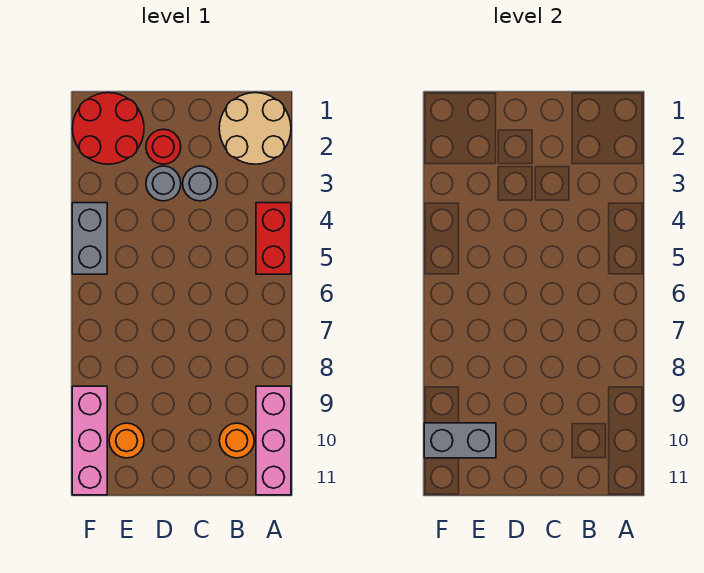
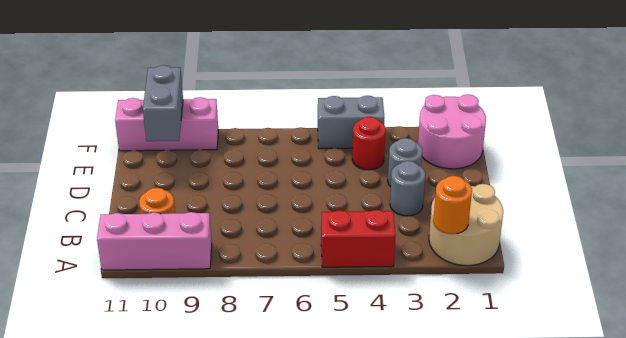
red 1x1 round brick [146,129,181,164] -> red 1x1 round brick moved to [352,117,386,170]
red 2x2 round brick [72,93,144,164] -> pink 2x2 round brick [418,94,486,169]
orange 1x1 round brick [109,423,144,458] -> orange 1x1 round brick moved to [433,176,472,234]

